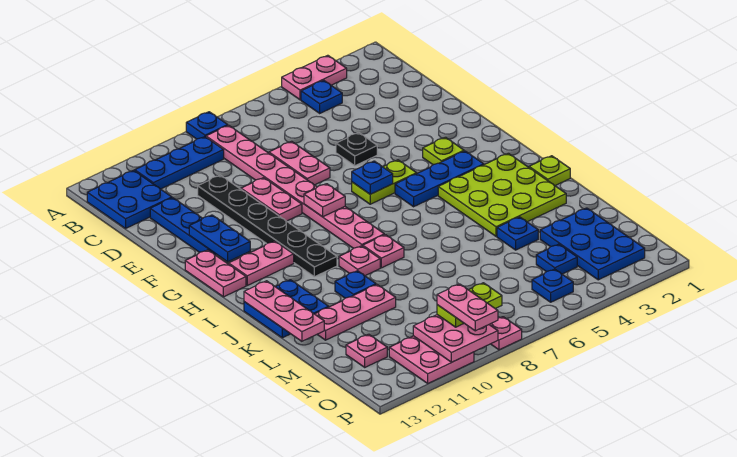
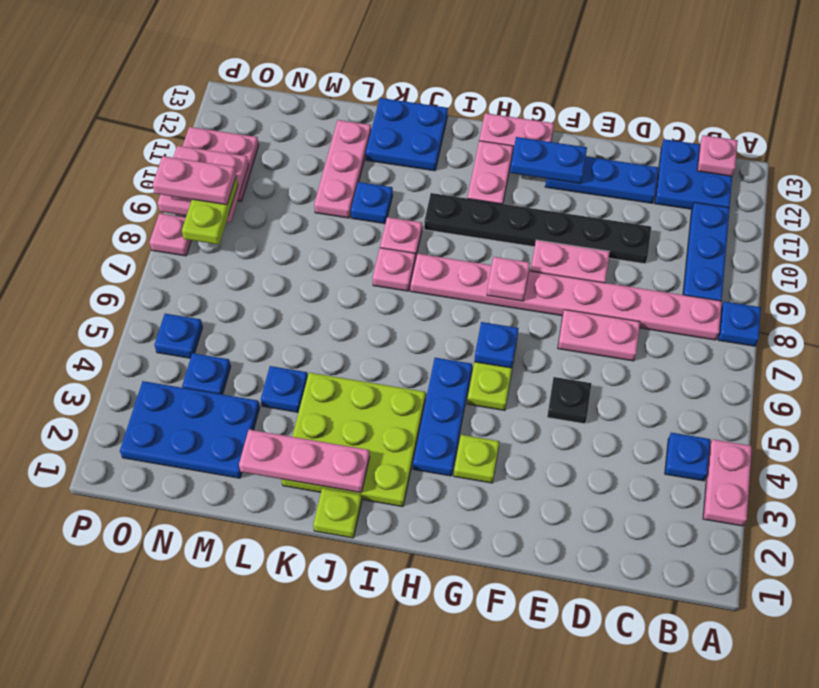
pink 1x3 plate [244,281,324,341] -> pink 1x3 plate moved to [239,430,370,493]
pink 1x1 plate [346,334,387,367] -> pink 1x1 plate moved to [697,135,738,176]

